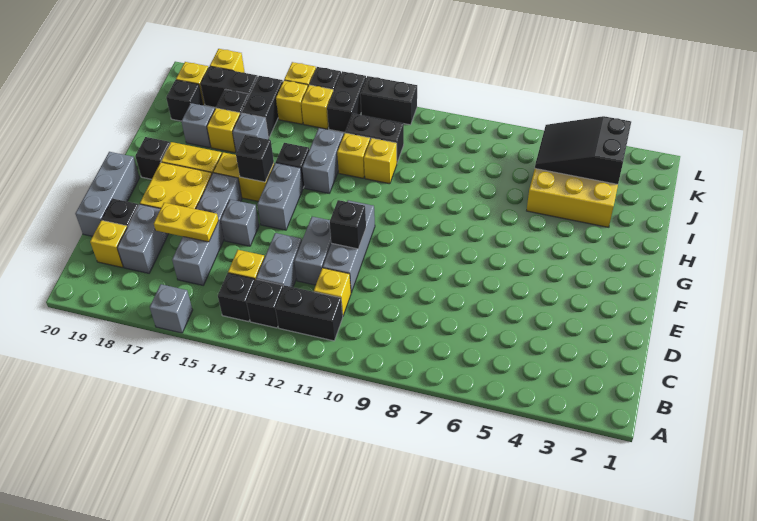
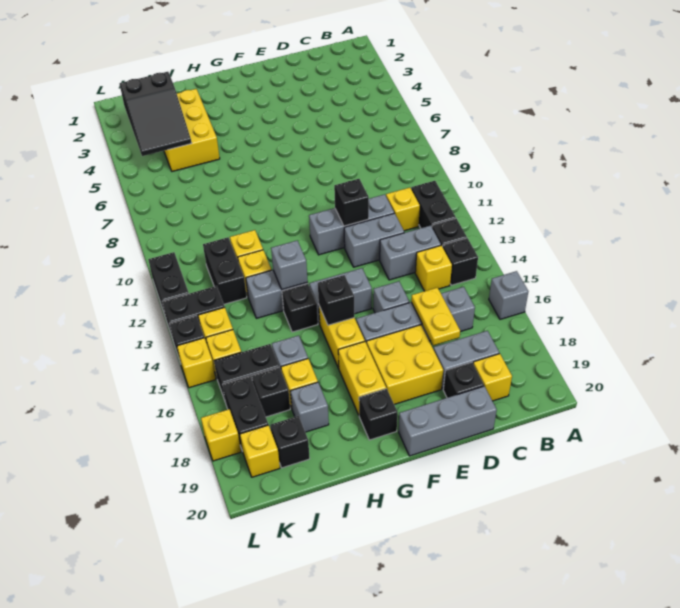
none -> grey 1x1 brick [271,240,308,290]

